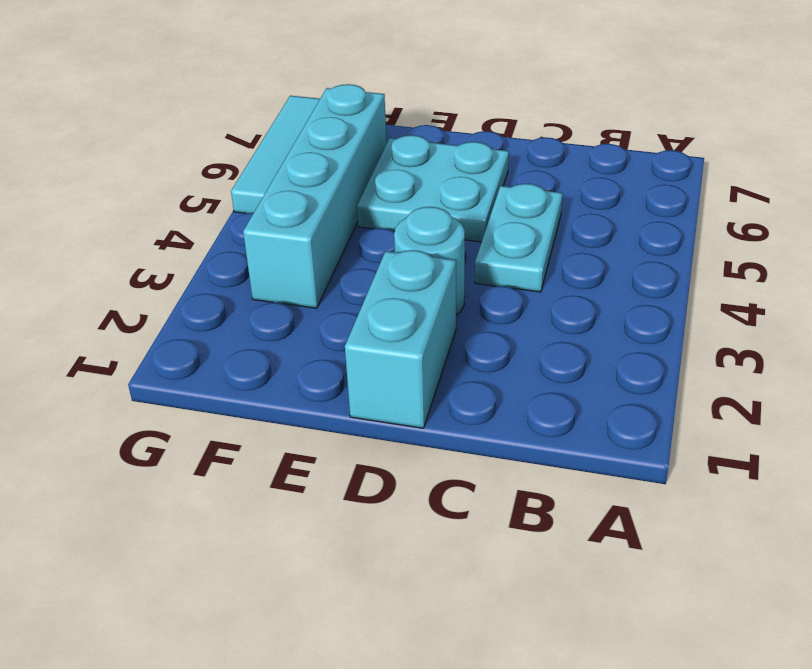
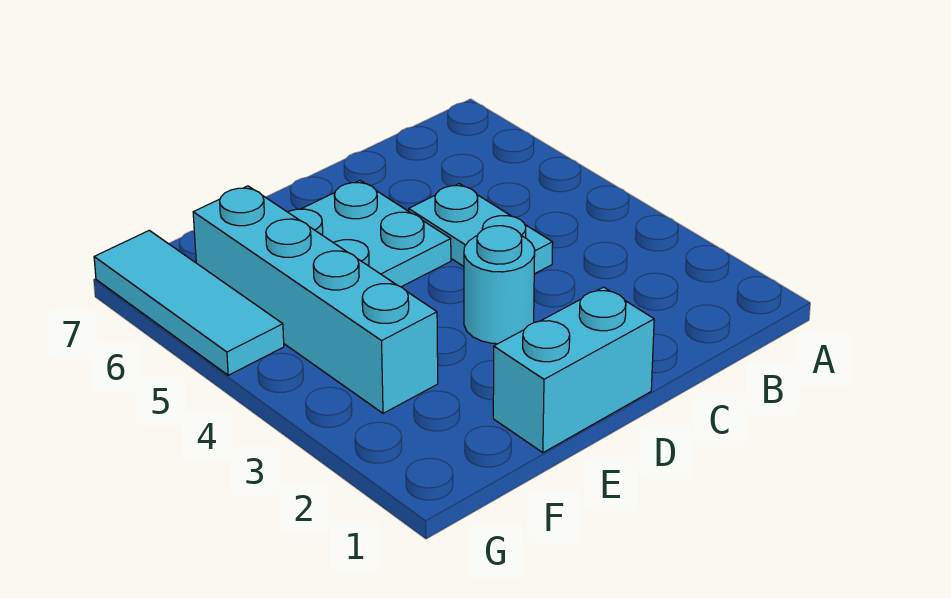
cyan 1x2 brick [345,250,456,428] -> cyan 1x2 brick turned to [493,287,654,453]

